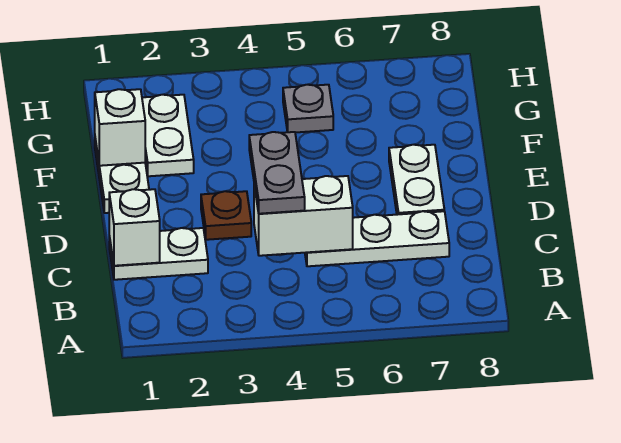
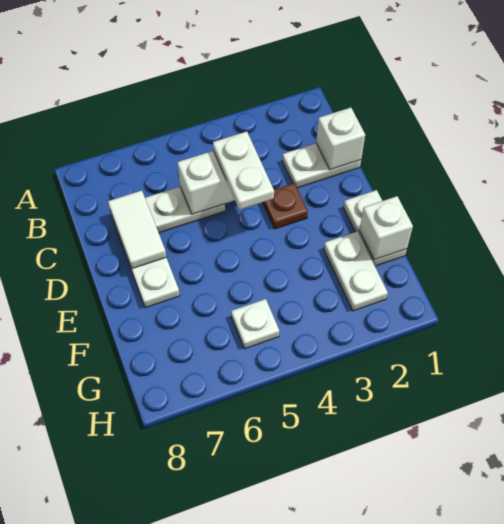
grey 1x2 plate [249,132,305,214] -> white 1x2 plate [213,131,274,210]
none -> white 1x2 tile [108,190,166,269]
grey 1x1 plate [283,85,333,133] -> white 1x1 plate [231,299,279,349]

